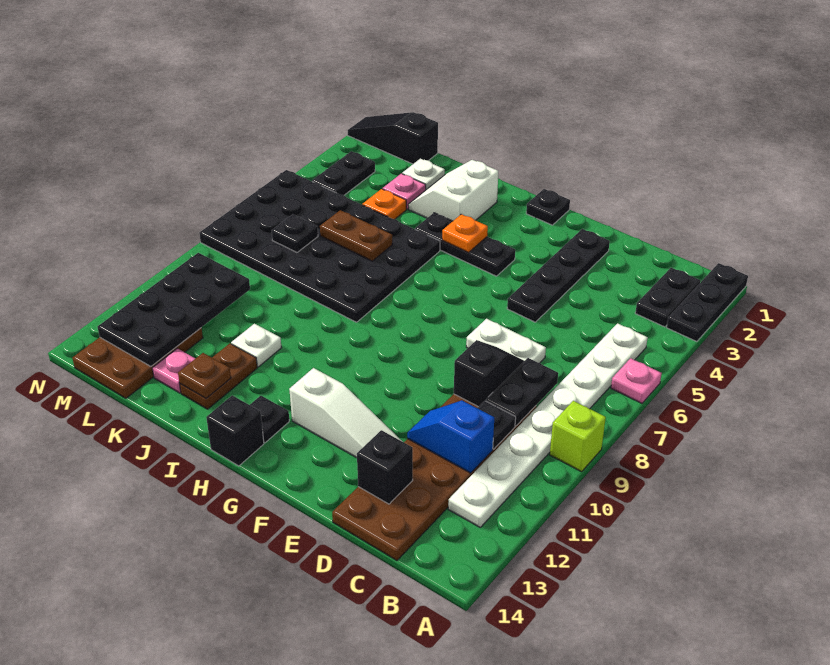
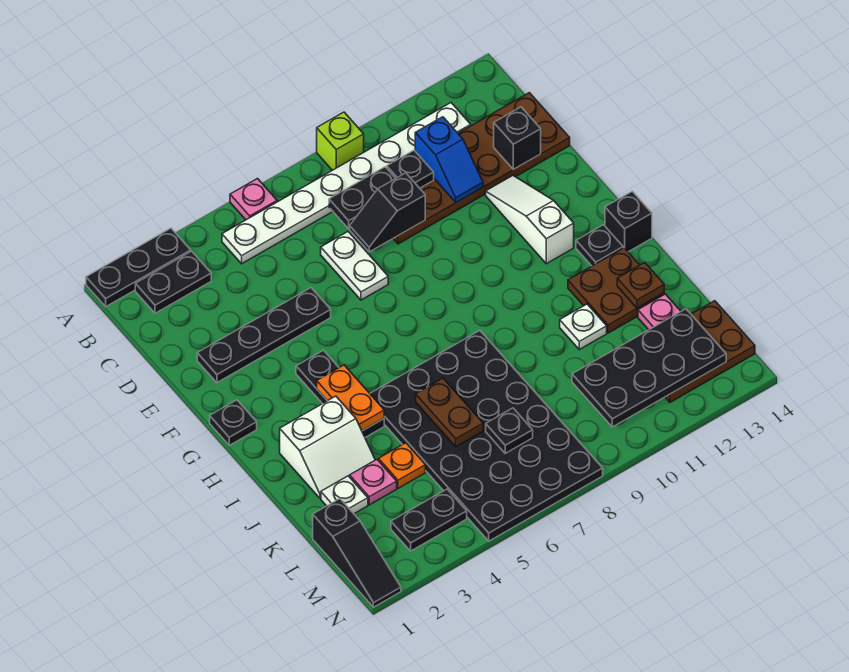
orange 1x1 plate [442,214,488,253] -> orange 1x2 plate [317,365,384,431]
brown 1x2 plate [180,343,257,409] -> brown 2x2 plate [568,248,664,333]

